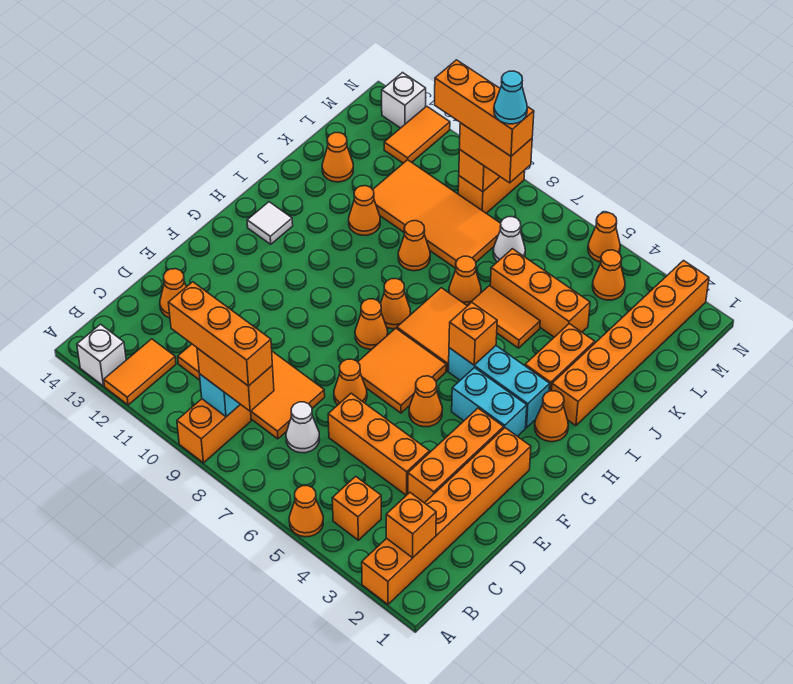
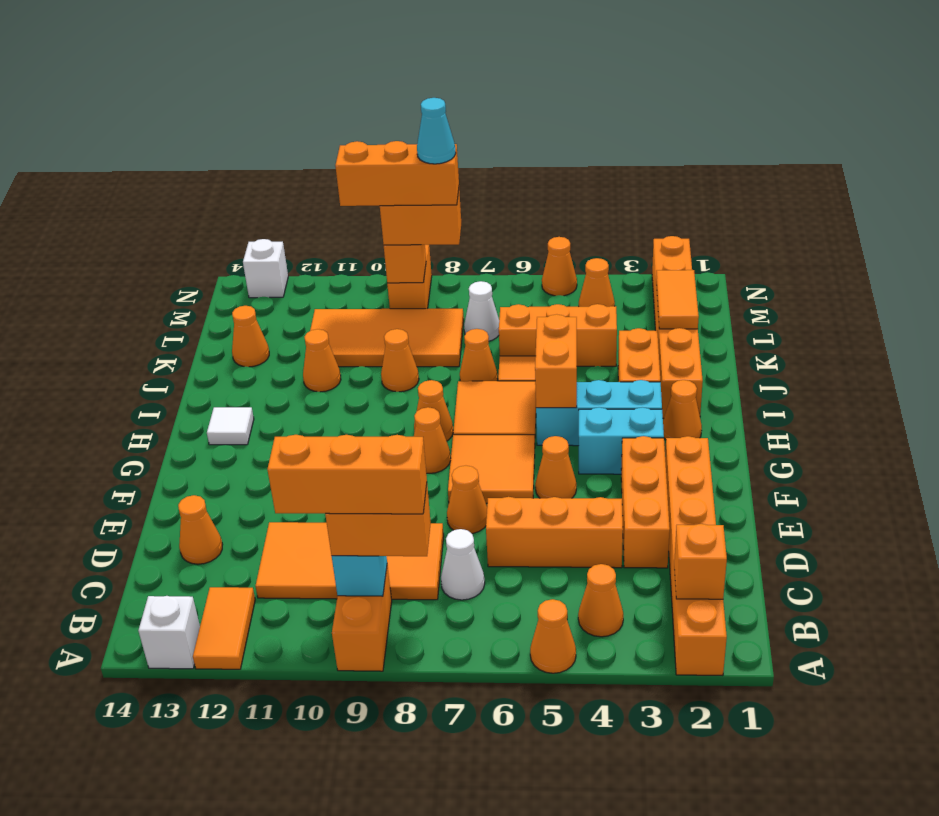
orange 1x1 brick [332,476,381,540] -> orange 1x1 cone [578,564,623,637]
orange 1x1 brick [449,303,497,365] -> orange 1x2 brick [535,314,577,408]
orange 1x2 tile [384,106,450,163] -> orange 1x2 tile moved to [656,270,699,329]

